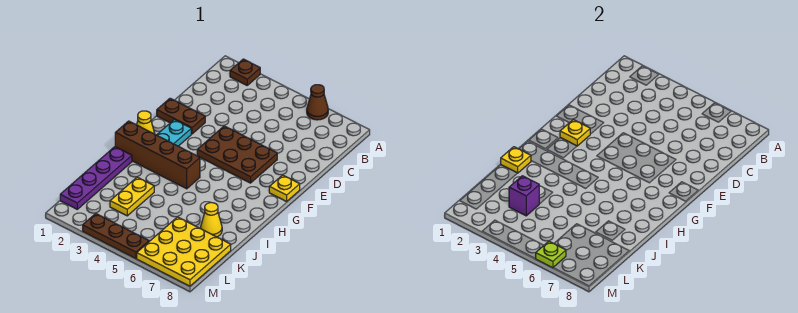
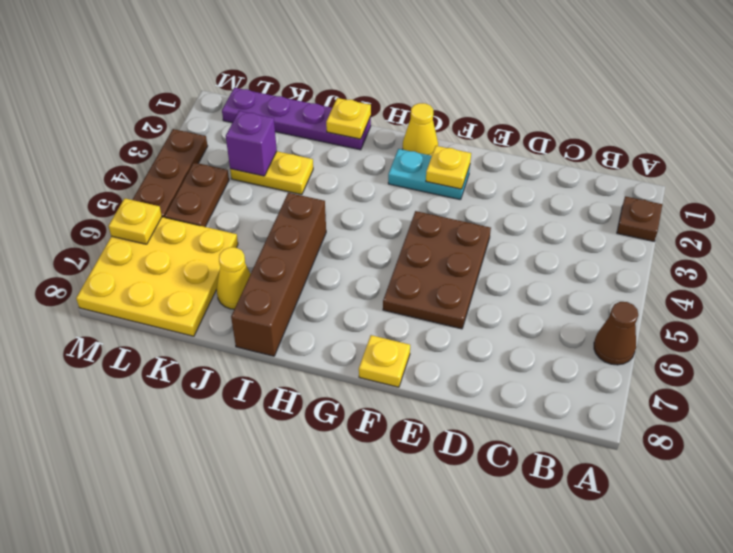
brown 1x2 plate [157,98,205,134] -> brown 1x2 plate moved to [165,163,229,227]
brown 1x4 brick [115,121,200,189] -> brown 1x4 brick moved to [231,193,326,356]
lime 1x1 plate [536,241,566,268] -> yellow 1x1 plate [109,198,162,244]

